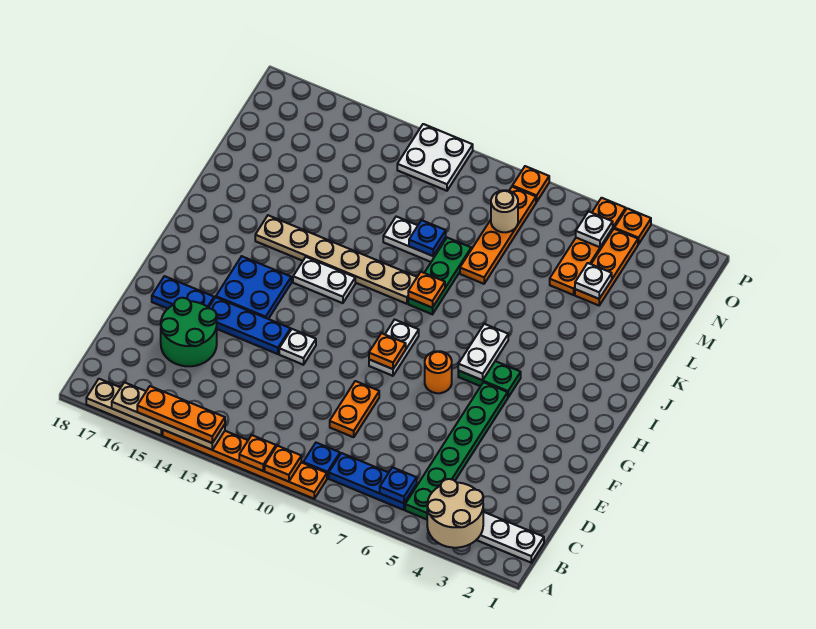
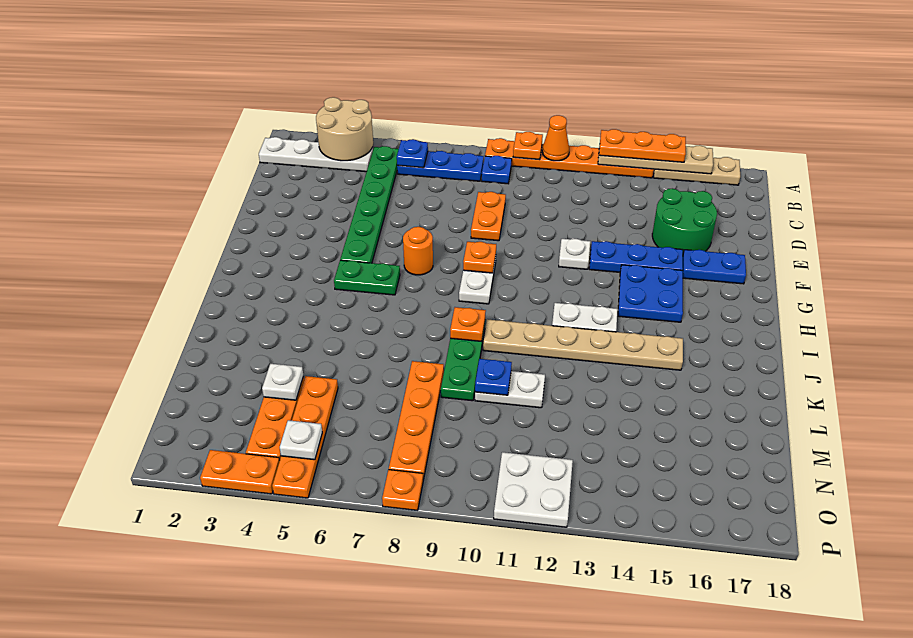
orange 1x1 plate [239,435,276,471] -> orange 1x1 cone [542,115,569,161]
white 1x2 plate [458,324,508,380] -> none
tan 1x1 round brick [491,190,518,232] -> none
orange 1x1 plate [614,208,651,244] -> orange 1x2 plate [200,450,280,494]

